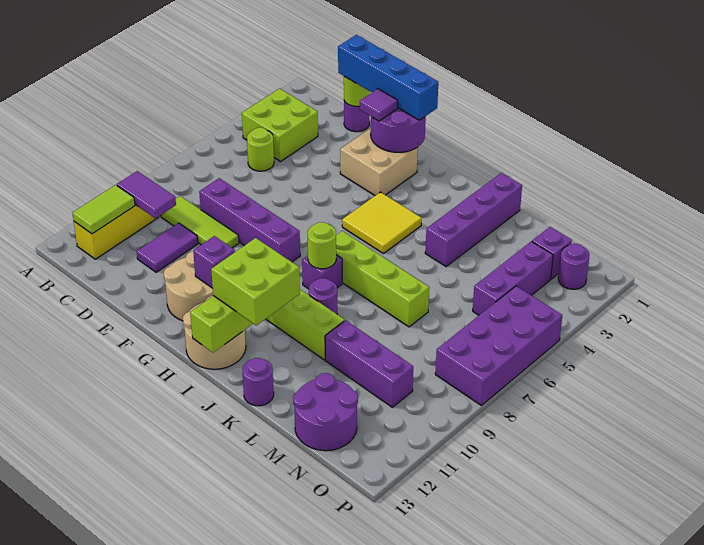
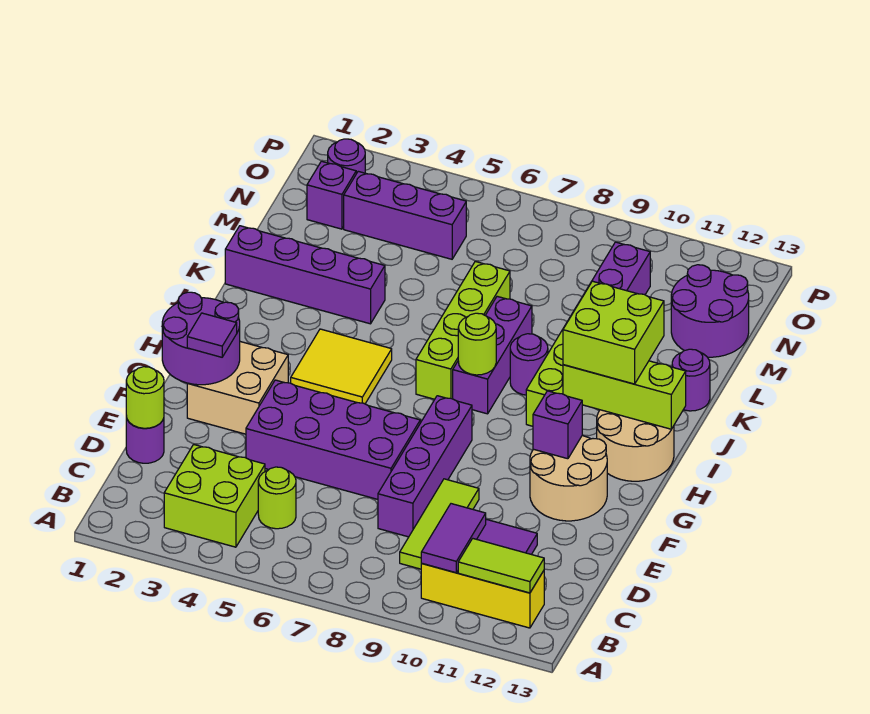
blue 1x4 brick [338,35,438,120] -> none
purple 1x1 brick [302,255,342,289] -> purple 1x3 brick [453,296,532,414]
purple 2x4 brick [435,286,562,405] -> purple 2x4 brick moved to [246,380,420,499]

